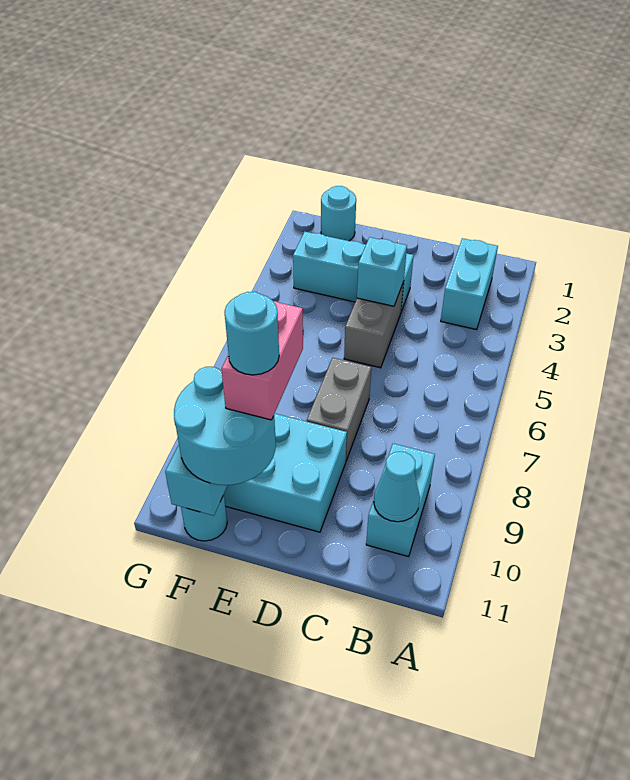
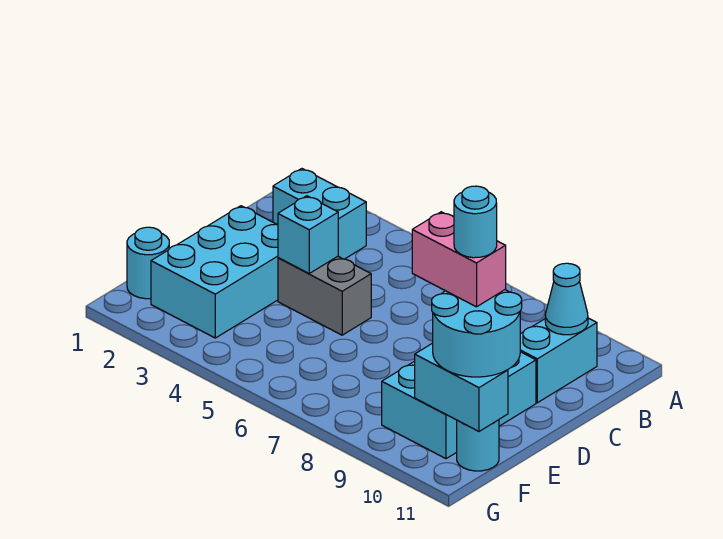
cyan 1x2 brick [366,444,435,557] -> cyan 1x2 brick turned to [520,318,597,403]
cyan 1x3 brick [293,232,414,312] -> cyan 2x3 brick [151,206,278,338]
grey 1x2 brick [307,358,371,461] -> none

